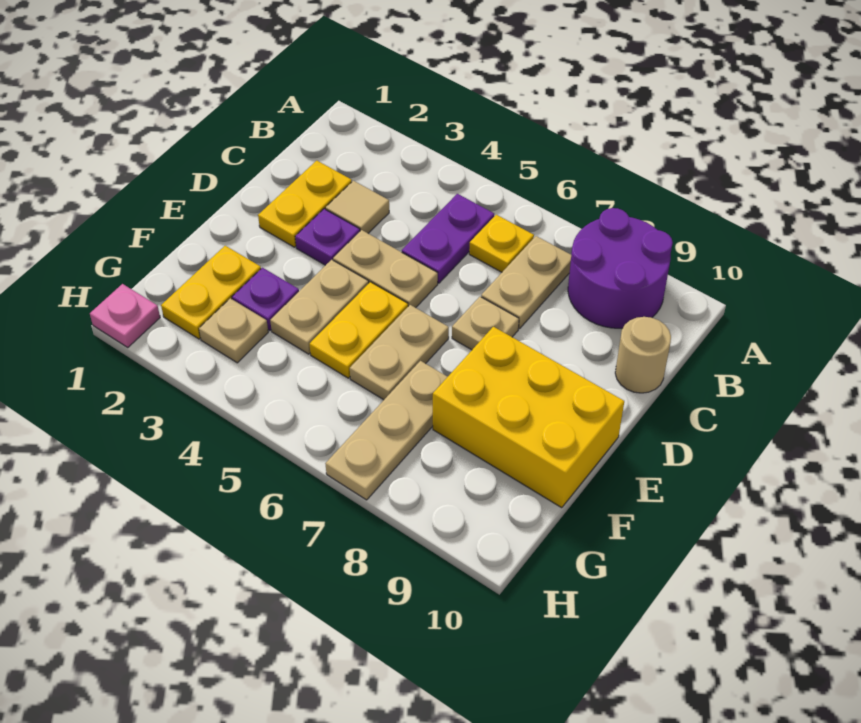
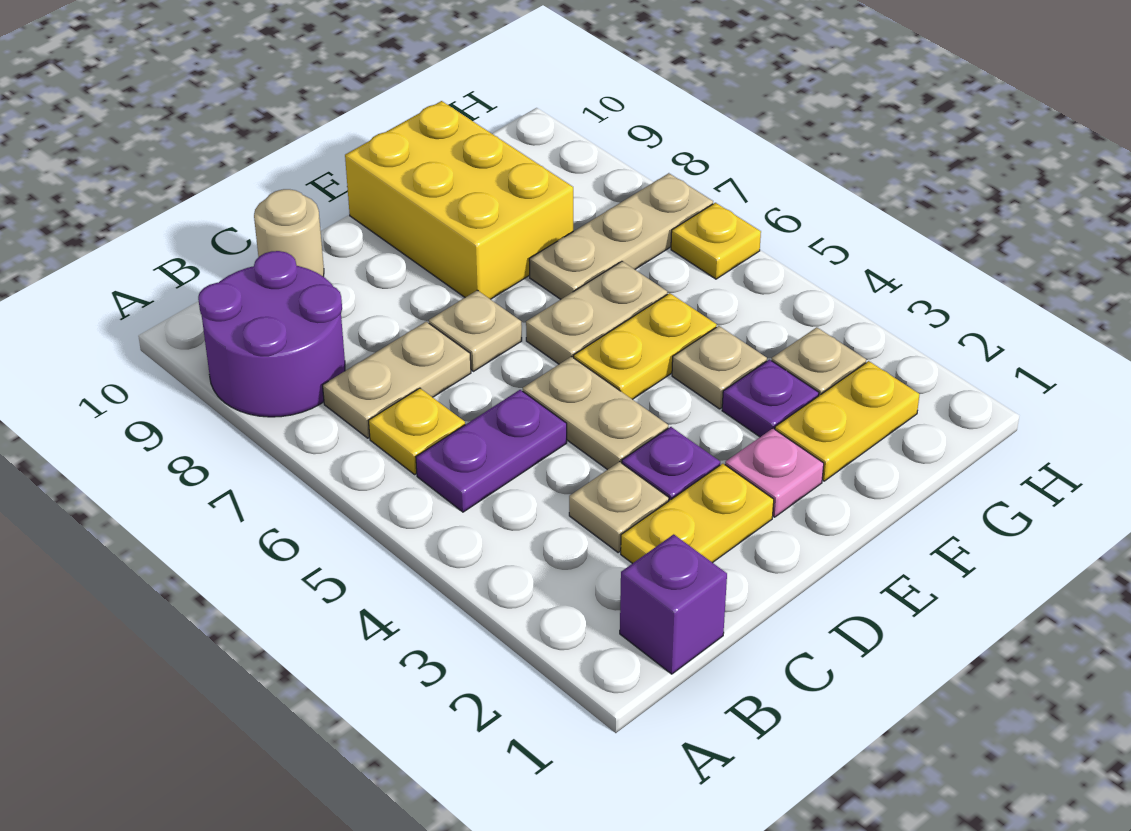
none -> purple 1x1 brick [620,534,727,674]
tan 1x1 tile [325,181,389,233] -> tan 1x1 plate [569,462,669,552]
tan 1x2 plate [270,260,369,354] -> tan 1x1 plate [672,326,767,409]
pink 1x1 plate [90,284,160,347] -> pink 1x1 plate moved to [725,428,824,517]
none -> yellow 1x1 plate [671,203,761,279]

